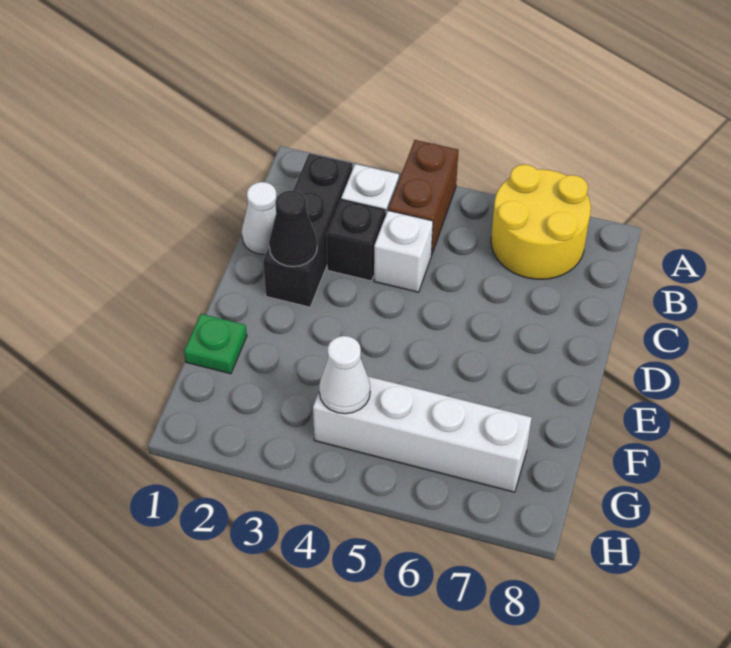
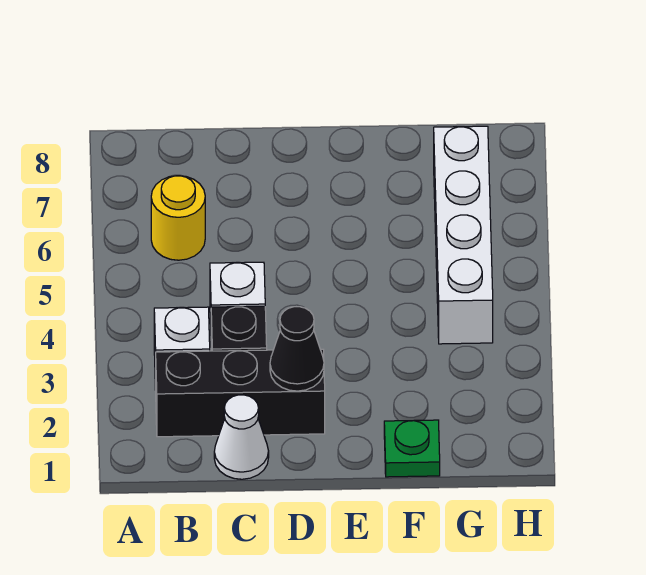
brown 1x2 brick [388,140,459,255] -> none
yellow 2x2 round brick [491,164,591,279] -> yellow 1x1 round brick [151,176,205,260]
white 1x1 cone [319,336,370,414] -> none

